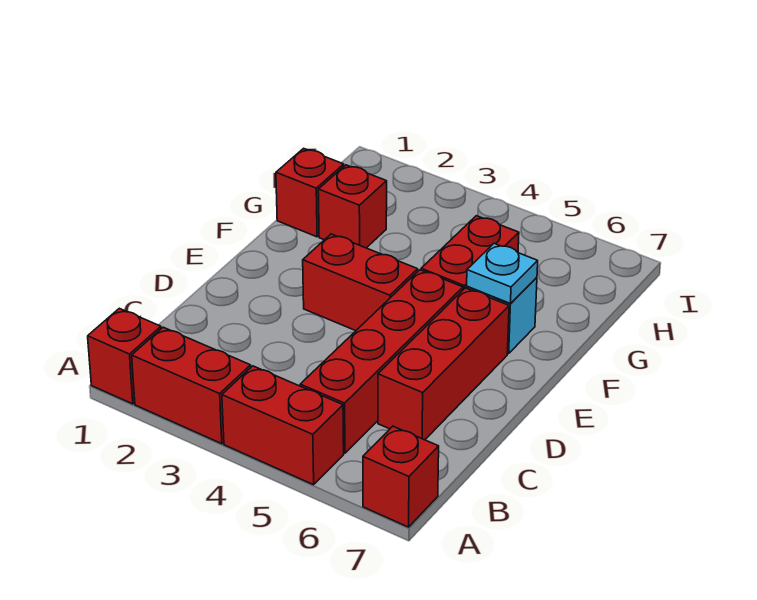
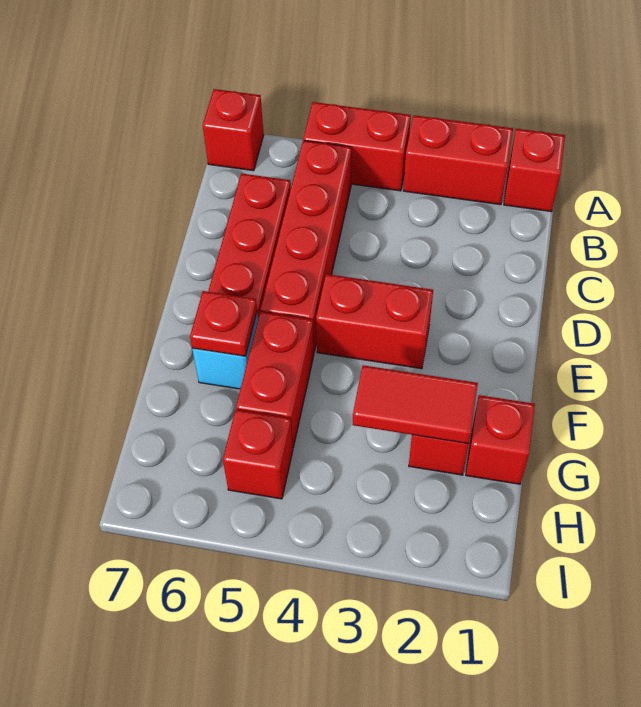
cyan 1x1 plate [467,243,538,304] -> red 1x1 plate [190,291,257,356]
none -> red 1x2 tile [353,365,478,444]
none -> red 1x1 brick [223,410,293,499]

